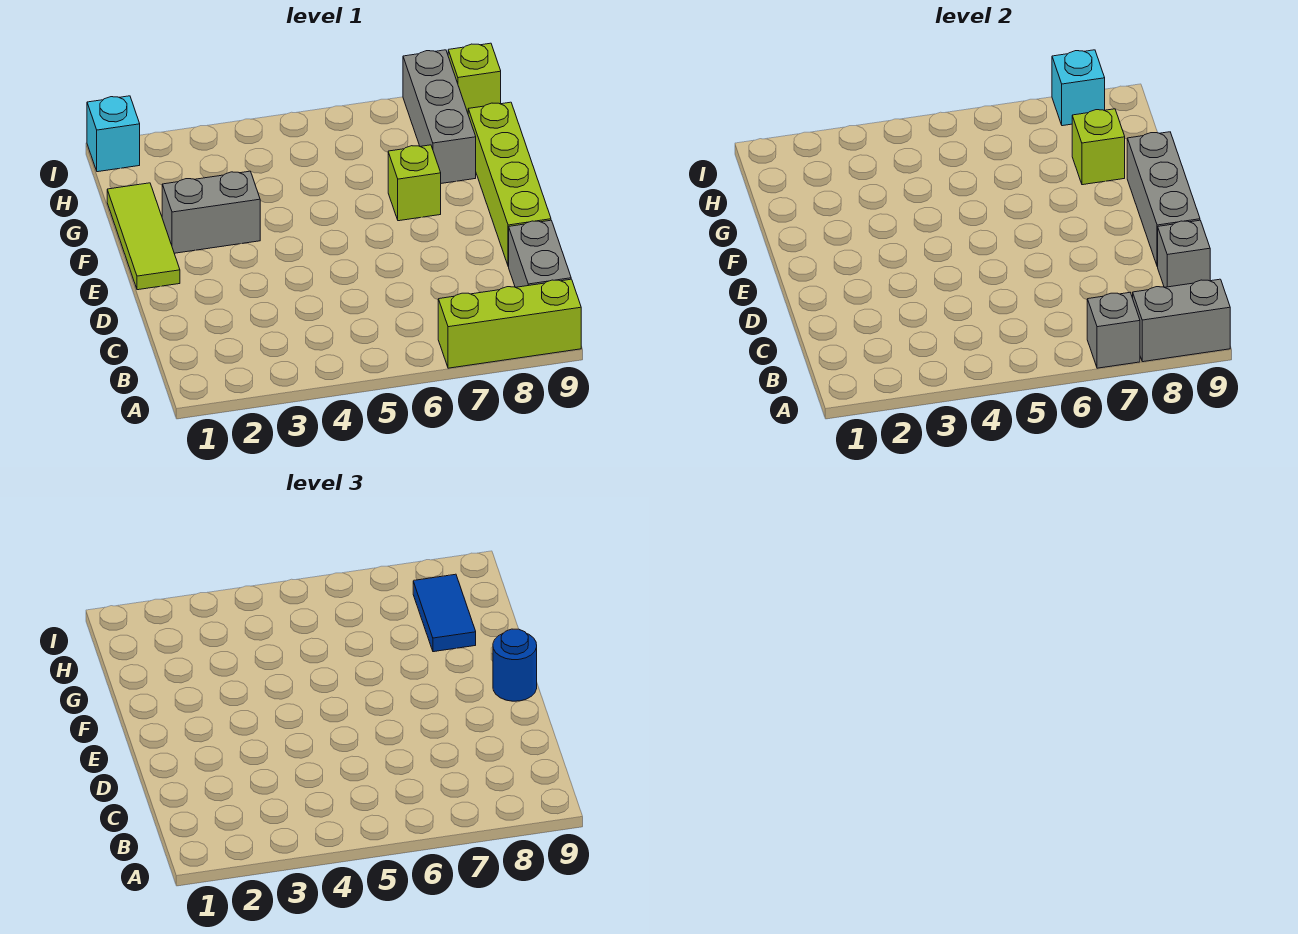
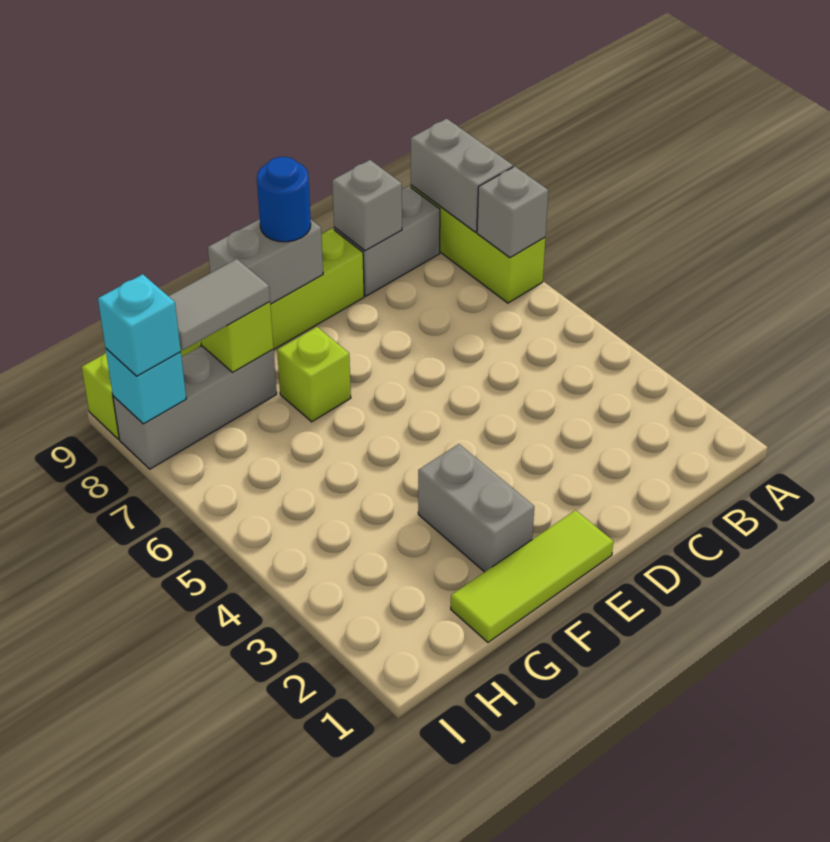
grey 1x3 brick [1127,132,1200,267] -> grey 1x2 brick [208,219,323,304]
blue 1x2 tile [413,574,476,652] -> grey 1x2 tile [169,259,270,350]
cyan 1x1 brick [87,96,140,172] -> cyan 1x1 brick moved to [98,274,181,376]

